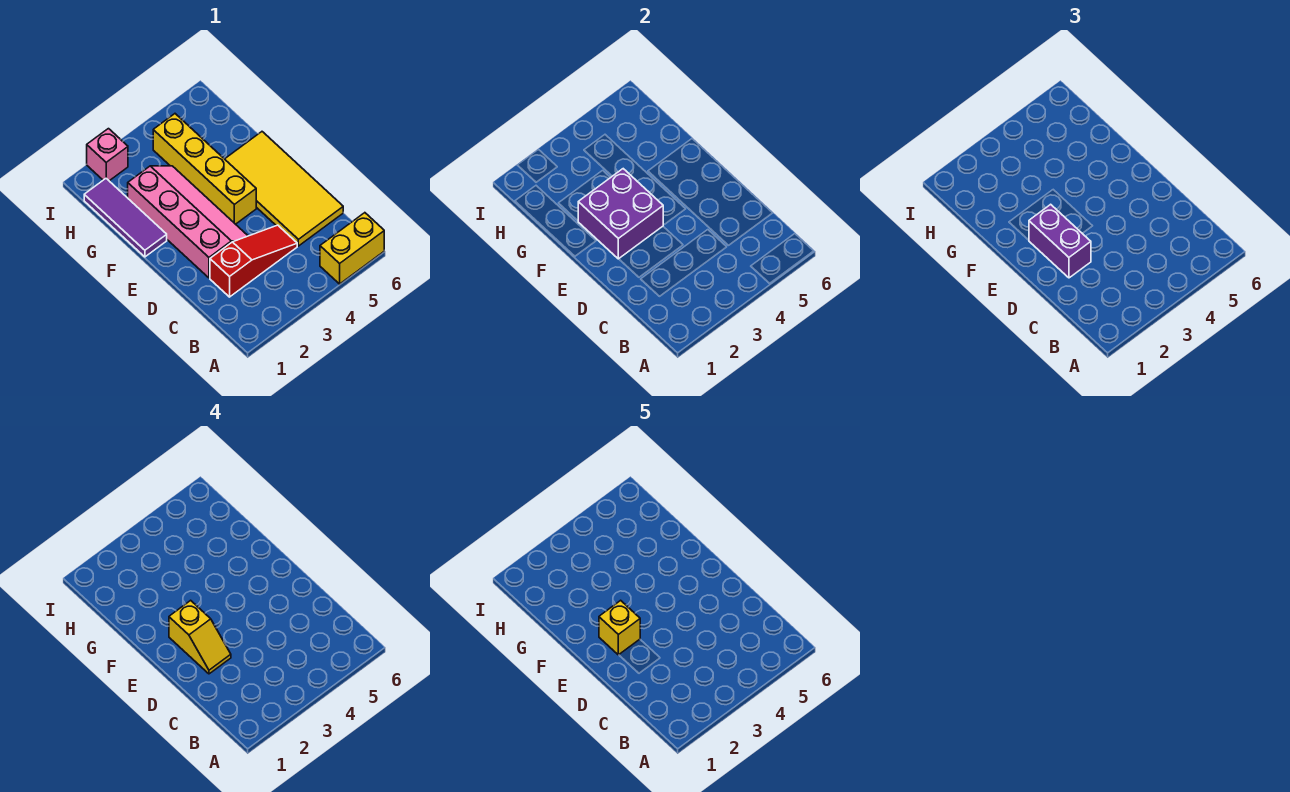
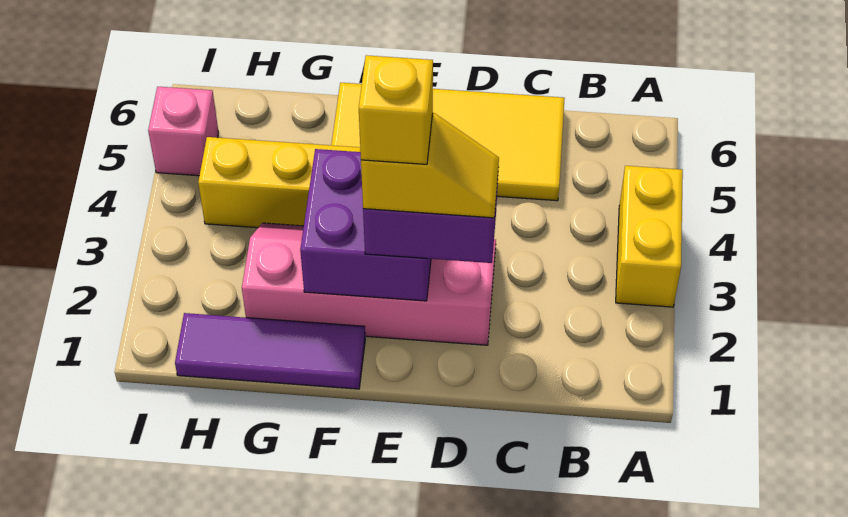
yellow 1x2 brick [320,213,384,284] -> yellow 1x2 brick moved to [616,166,683,307]
red 1x3 slope [210,225,297,297] -> none
pink 1x1 brick [87,129,128,181] -> pink 1x1 brick moved to [148,87,219,176]

